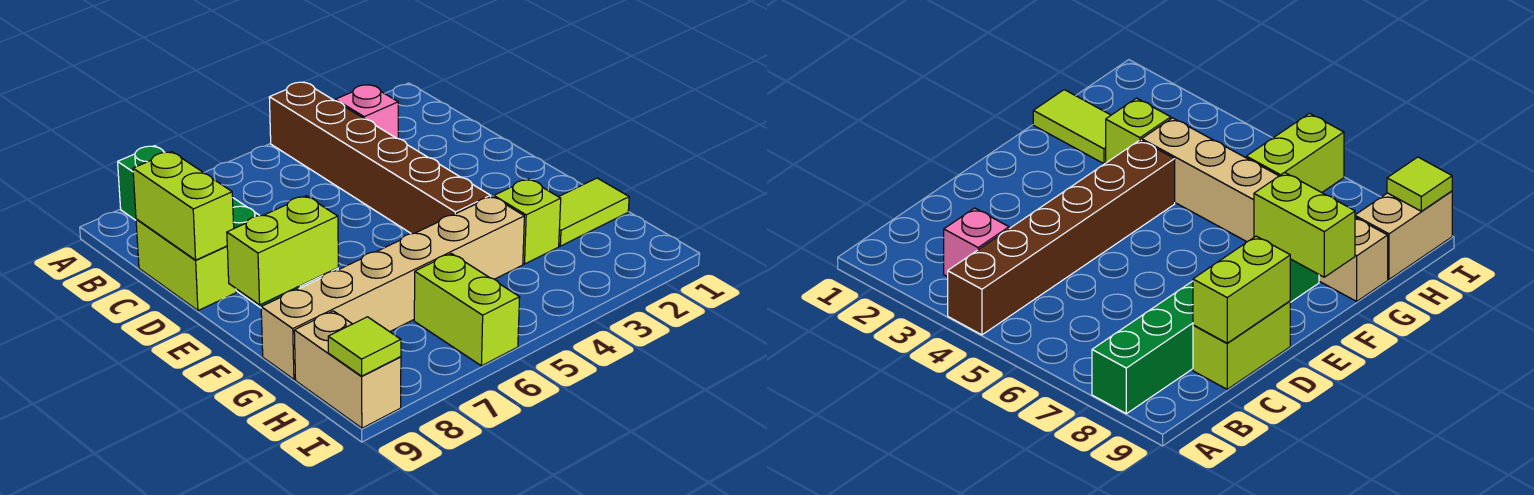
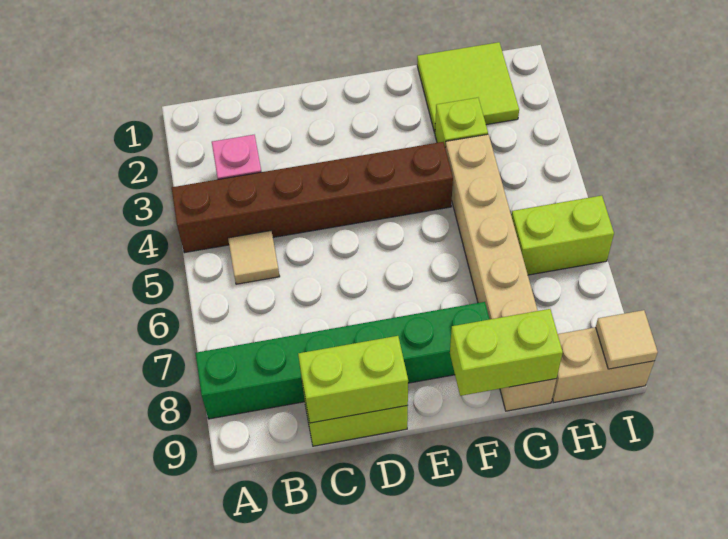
none -> tan 1x1 tile [228,231,280,284]
lime 1x2 brick [227,196,338,305] -> lime 1x2 brick turned to [450,309,563,396]
lime 1x2 tile [559,178,629,246] -> lime 2x2 tile [417,42,519,133]
lime 1x1 tile [328,317,401,376] -> tan 1x1 tile [596,310,658,369]

